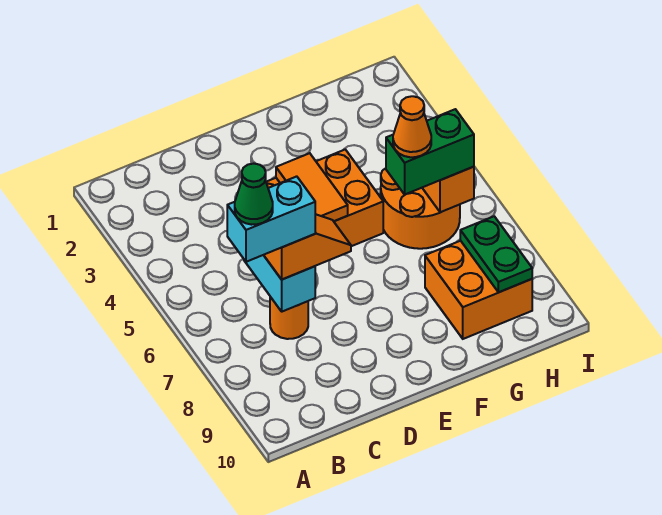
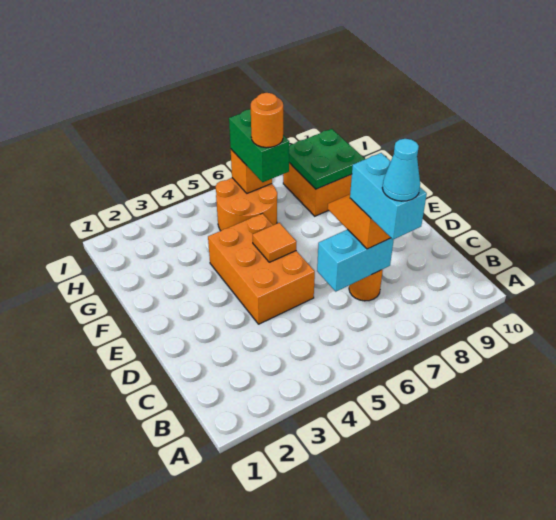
green 1x1 cone [235,164,273,225] -> cyan 1x1 cone [382,139,420,201]
orange 1x2 tile [276,153,348,221] -> orange 1x1 tile [253,223,297,262]
orange 1x1 cone [393,96,431,157] -> orange 1x1 round brick [251,93,283,148]
green 1x2 plate [460,216,532,292] -> green 2x2 plate [289,129,365,189]

